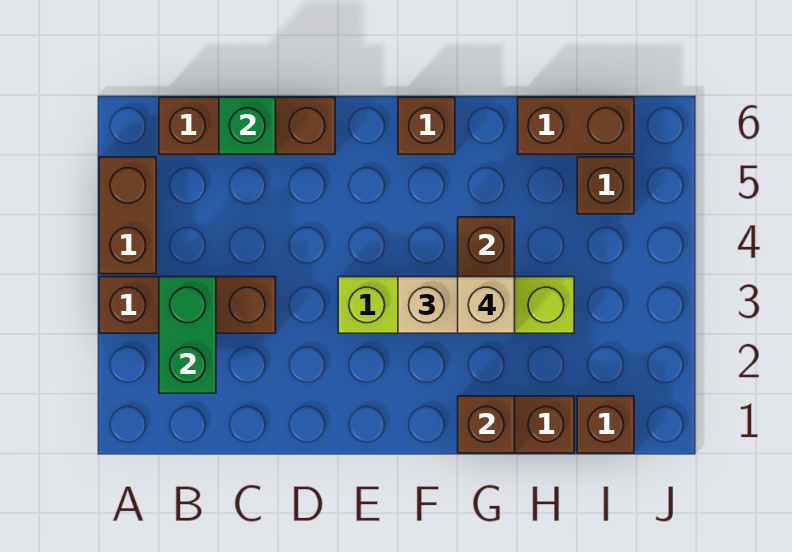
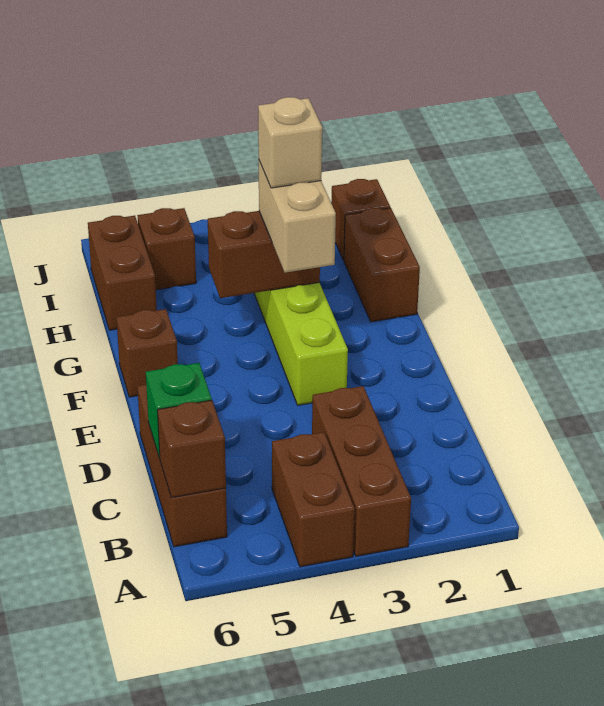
brown 1x2 brick [99,157,156,274] -> brown 1x2 brick turned to [272,432,355,567]
green 1x2 brick [159,277,216,393] -> none
brown 1x1 brick [458,396,515,453] -> brown 1x1 brick moved to [157,400,226,498]

